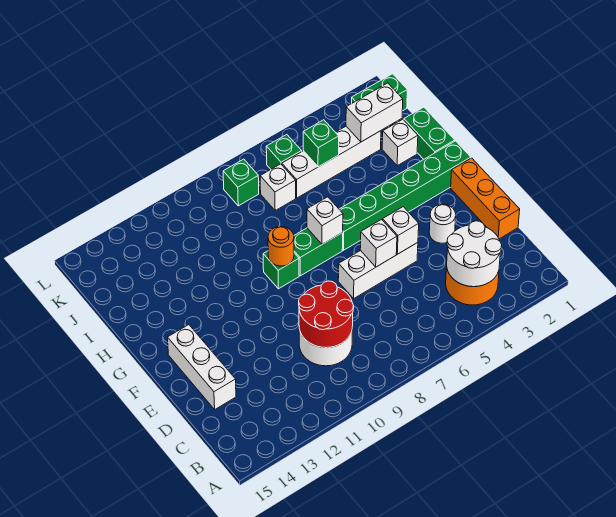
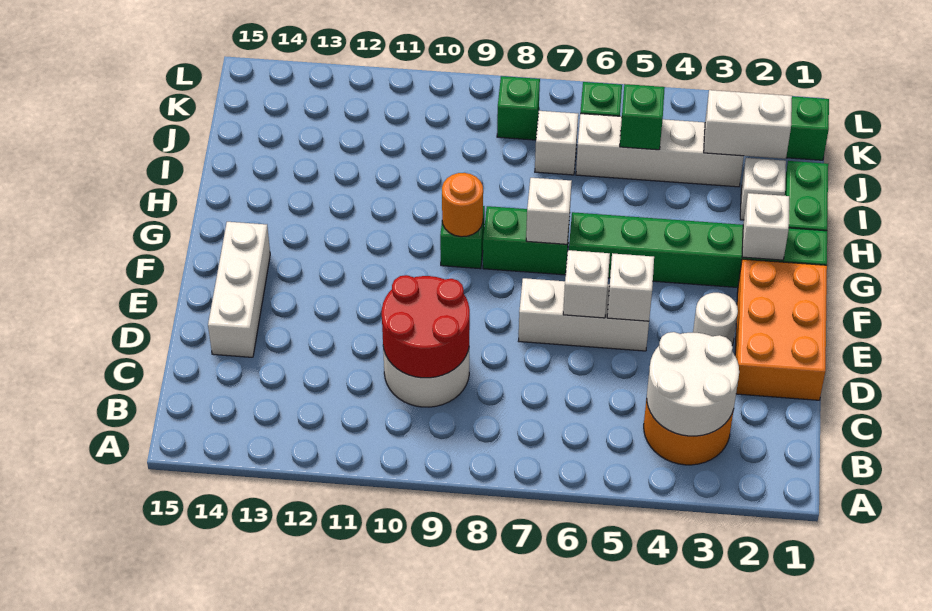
orange 1x3 brick [451,158,520,239] -> orange 2x3 brick [735,259,827,400]
none -> white 1x1 brick [742,193,789,260]

